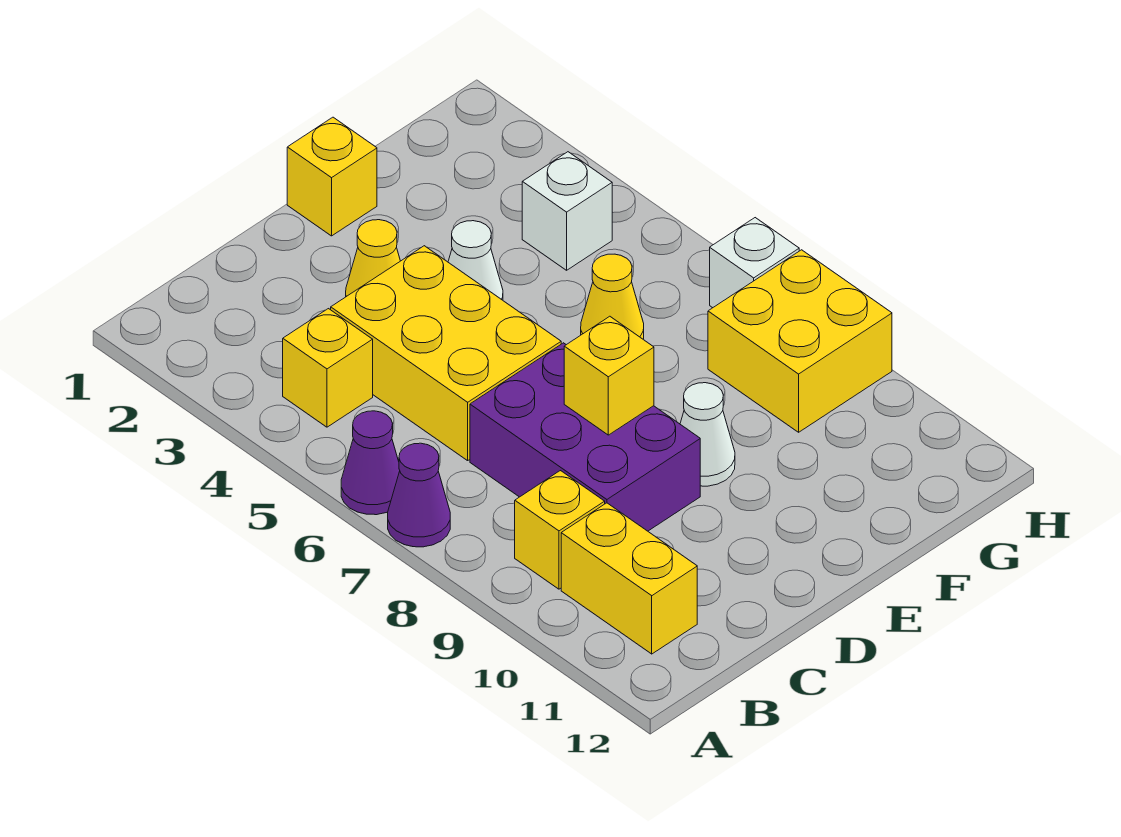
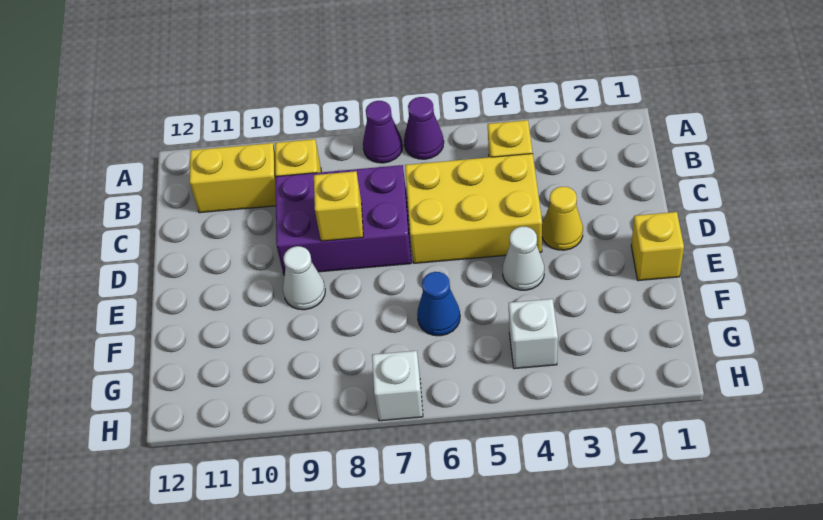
yellow 1x1 cone [581,254,644,339] -> blue 1x1 cone [417,272,460,336]
yellow 2x2 brick [708,250,892,432] -> none

